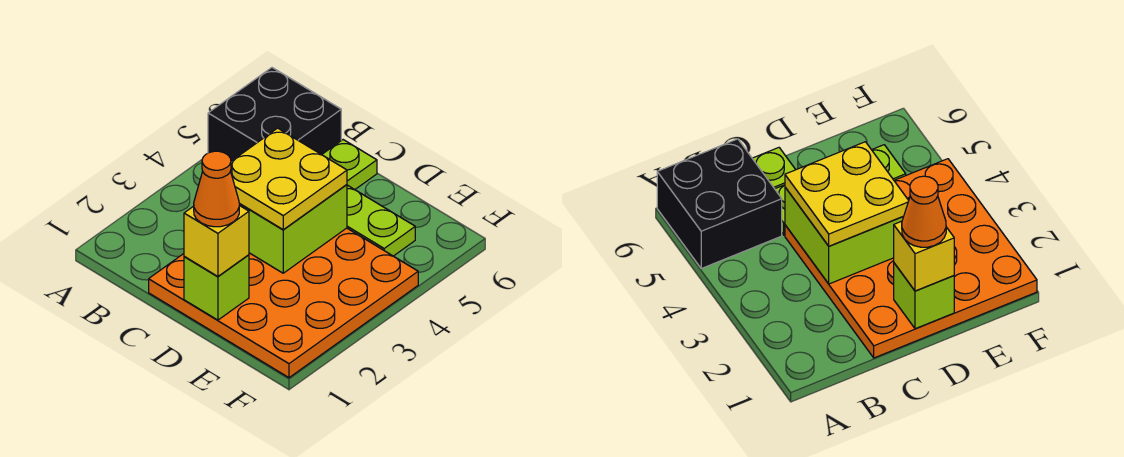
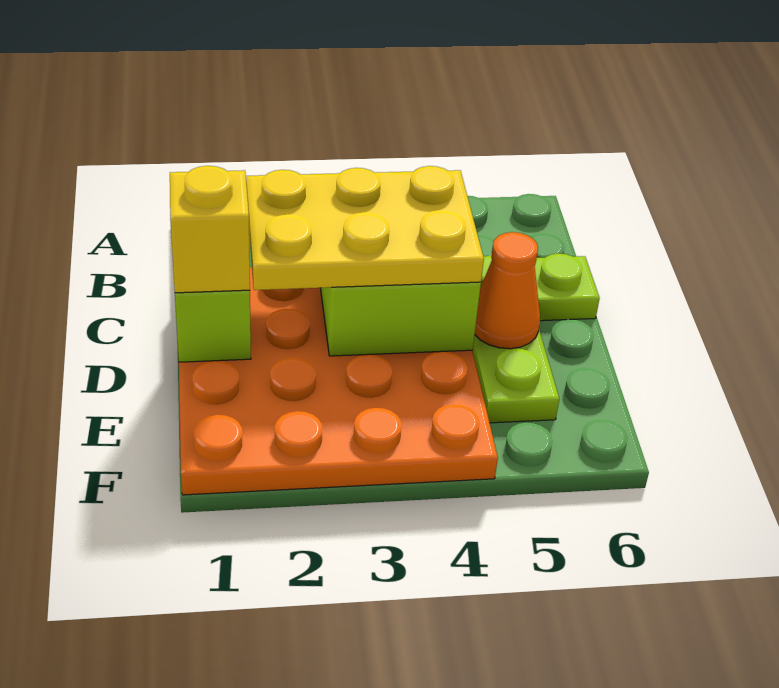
black 2x2 brick [208,68,341,161] -> none
yellow 2x2 plate [231,128,347,229] -> yellow 2x3 plate [246,166,484,290]
orange 1x1 cone [194,151,239,227] -> orange 1x1 cone moved to [475,232,540,349]

